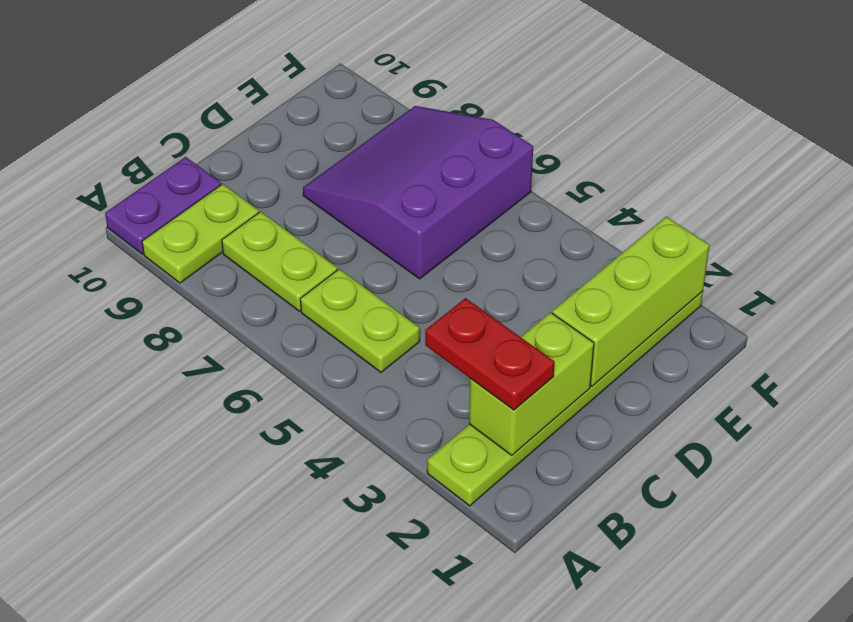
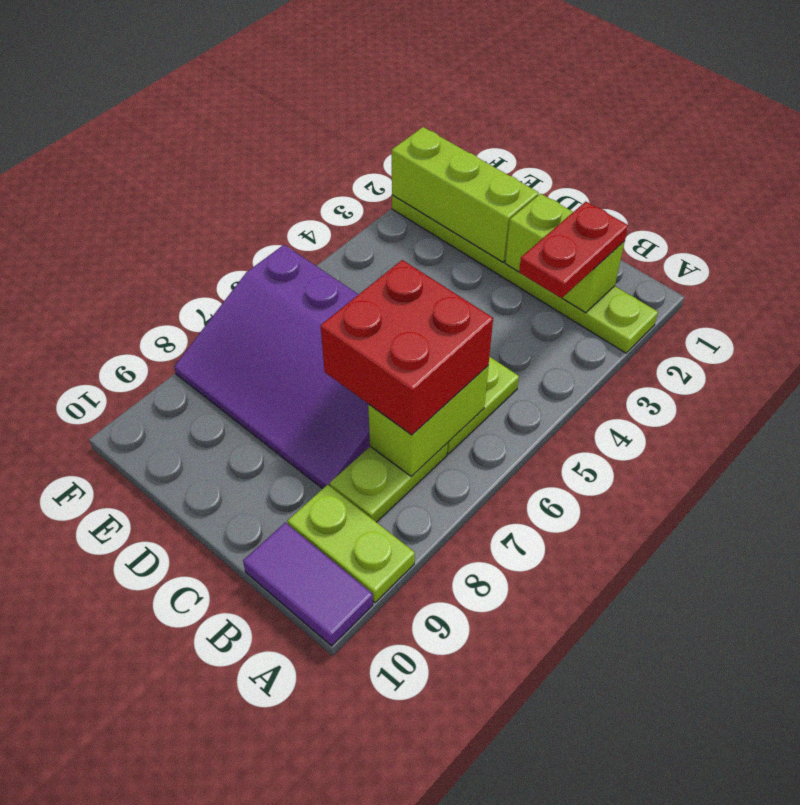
purple 1x2 plate [105,157,221,254] -> purple 1x2 tile [243,523,373,646]
none -> lime 1x2 brick [368,366,488,477]
none -> red 2x2 brick [321,260,493,435]
purple 3x3 slope [303,106,533,279] -> purple 3x4 slope [174,245,370,489]

